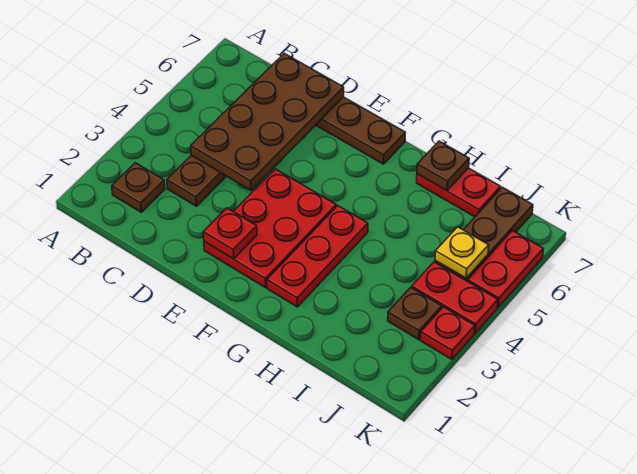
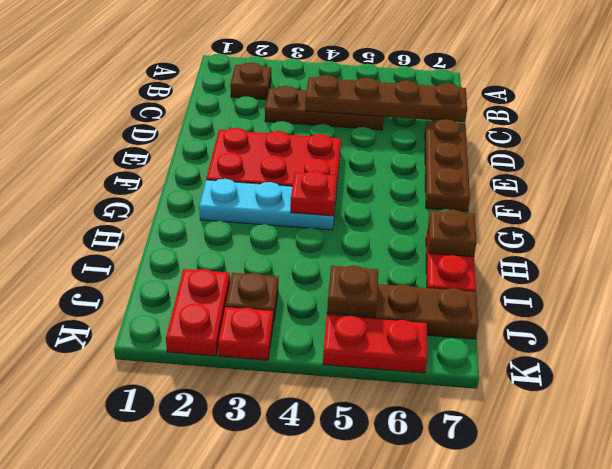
brown 2x4 plate [191,53,344,190] -> brown 1x4 plate [305,75,467,122]
red 1x1 plate [203,208,257,259] -> red 1x1 plate moved to [290,171,337,216]
red 1x3 plate [267,206,368,307] -> cyan 1x3 plate [199,179,336,230]
red 1x2 plate [412,262,498,333] -> red 1x2 plate moved to [166,269,230,356]
yellow 1x1 plate [435,227,489,278] -> brown 1x1 plate [327,266,379,317]

